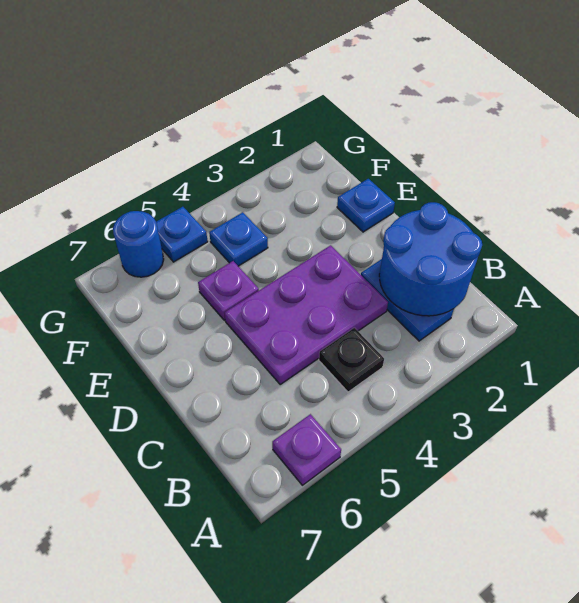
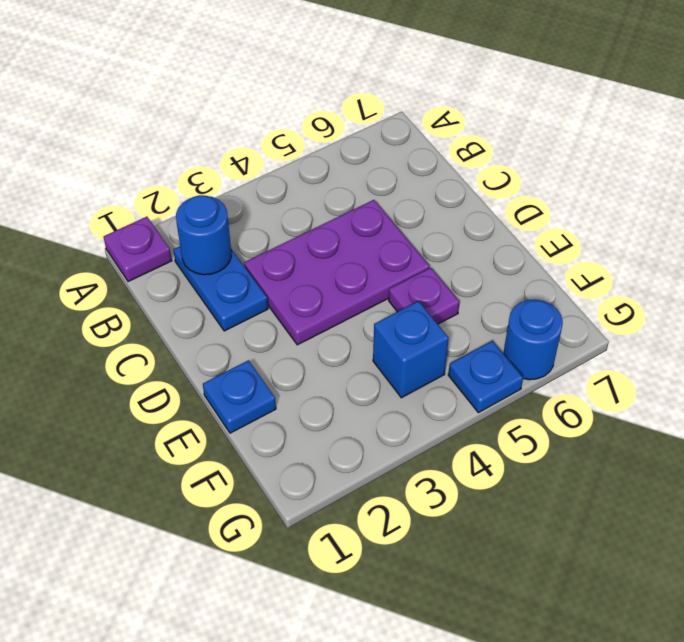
purple 1x1 plate [272,414,341,485] -> purple 1x1 plate moved to [104,217,172,282]
blue 2x2 round brick [379,202,482,316] -> blue 1x1 round brick [176,195,231,275]
black 1x1 plate [319,328,384,392] -> none
blue 1x1 plate [209,212,268,266] -> blue 1x1 brick [373,301,449,398]

